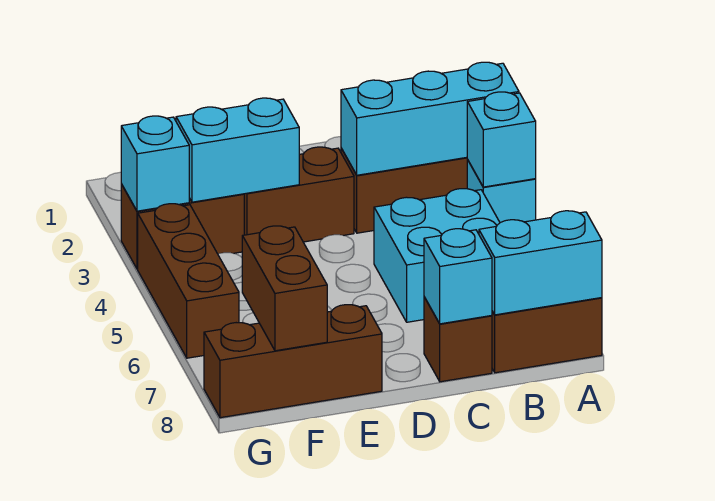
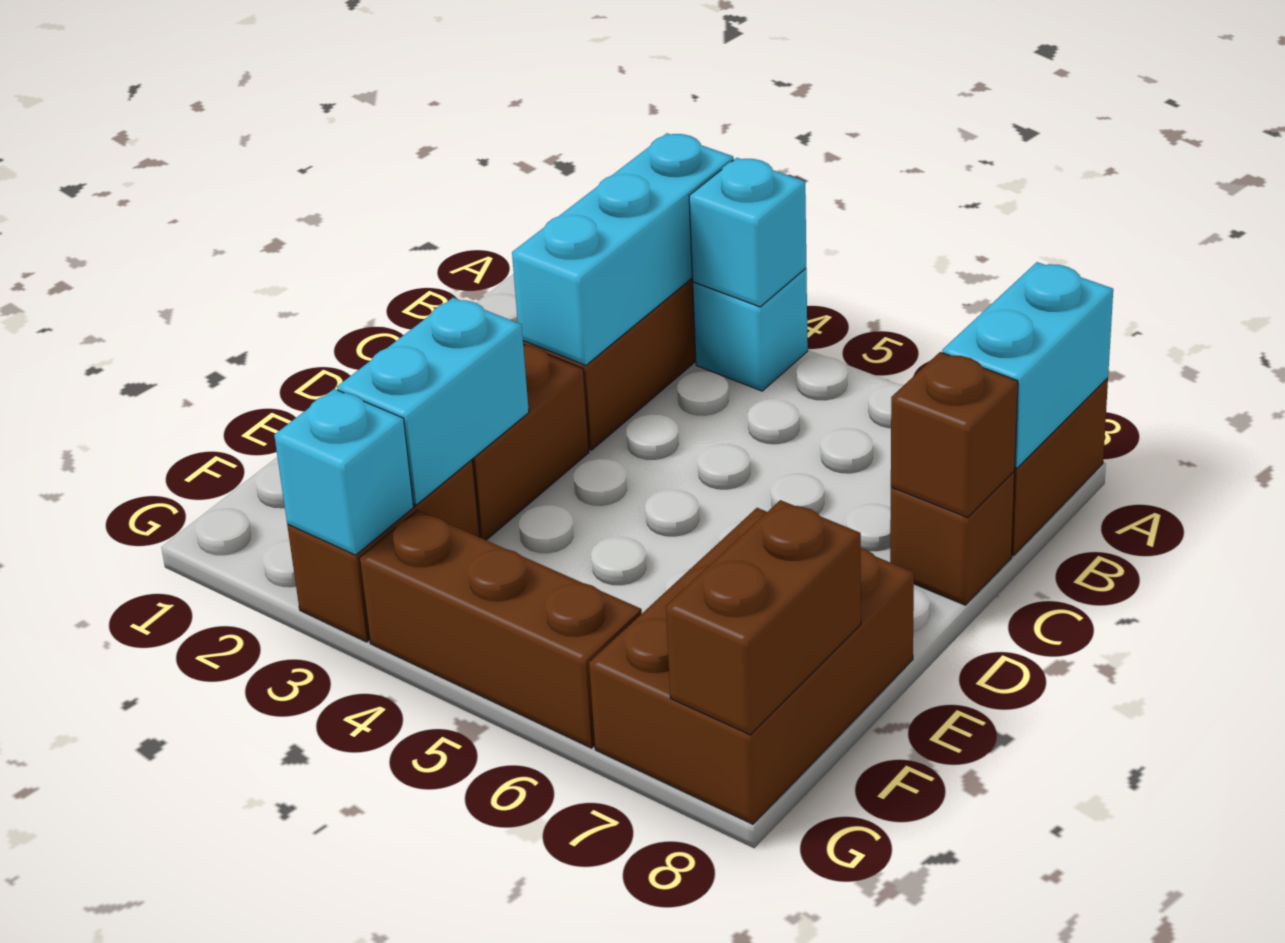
cyan 2x2 brick [374,189,500,322] -> none
cyan 1x1 brick [424,229,492,324] -> brown 1x1 brick [891,352,1018,518]
brown 1x3 brick [204,305,382,418] -> brown 2x3 brick [589,508,914,824]
brown 1x2 brick [242,226,327,351] -> brown 1x2 brick turned to [666,500,861,735]

